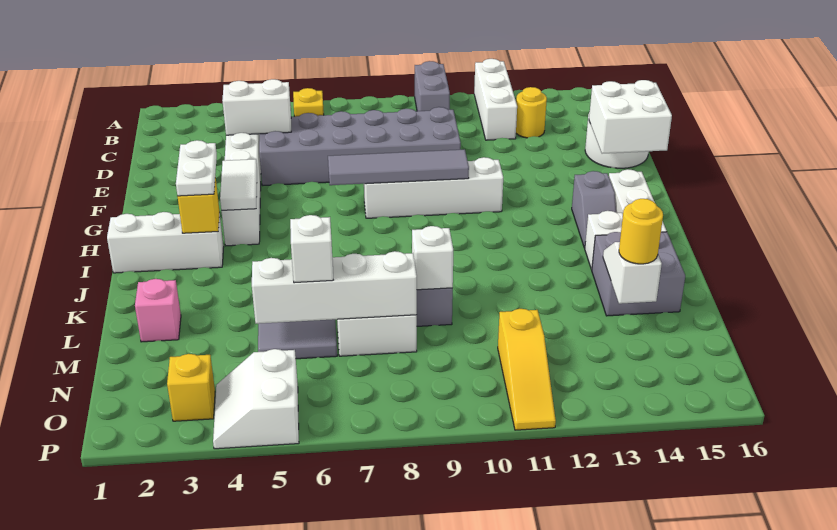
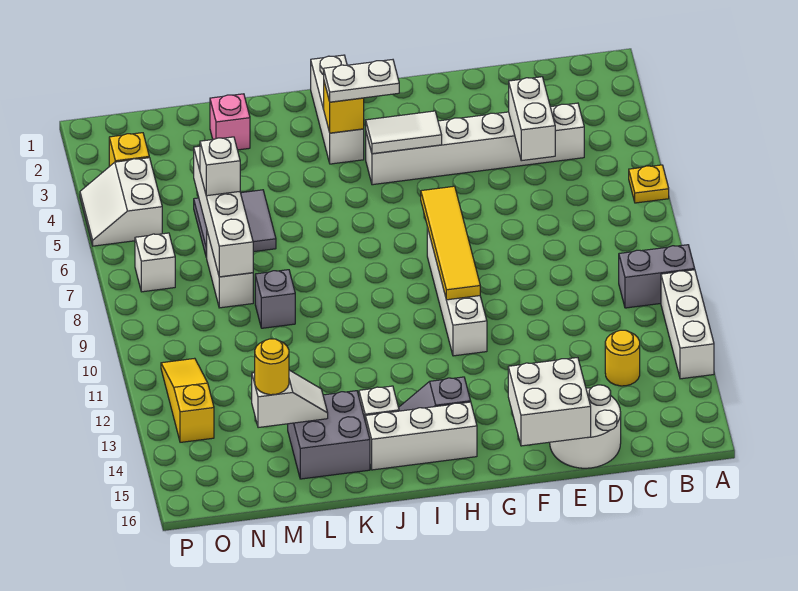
white 1x3 brick [474,59,517,140] -> white 1x3 brick turned to [661,270,714,379]
grey 2x6 brick [259,107,461,185] -> none
grey 1x4 tile [328,149,469,185] -> yellow 1x4 tile [421,186,480,300]
white 1x1 brick [412,226,453,290] -> white 1x1 brick moved to [135,233,175,292]
yellow 1x3 slope [498,309,556,430] -> yellow 1x3 slope turned to [161,358,214,442]
white 2x2 slope [213,349,299,449] -> white 2x2 slope turned to [80,158,162,246]

